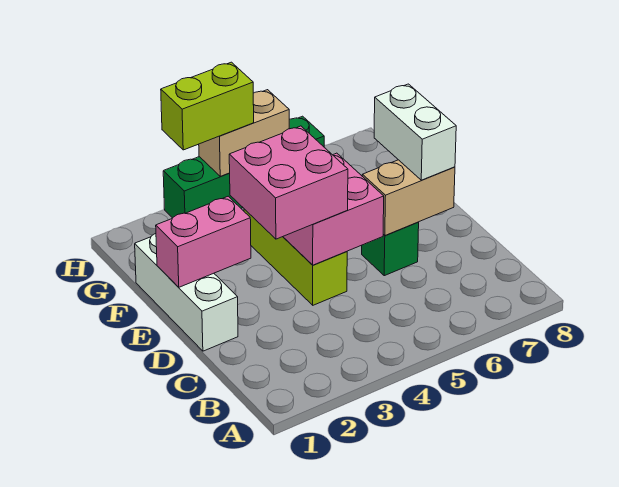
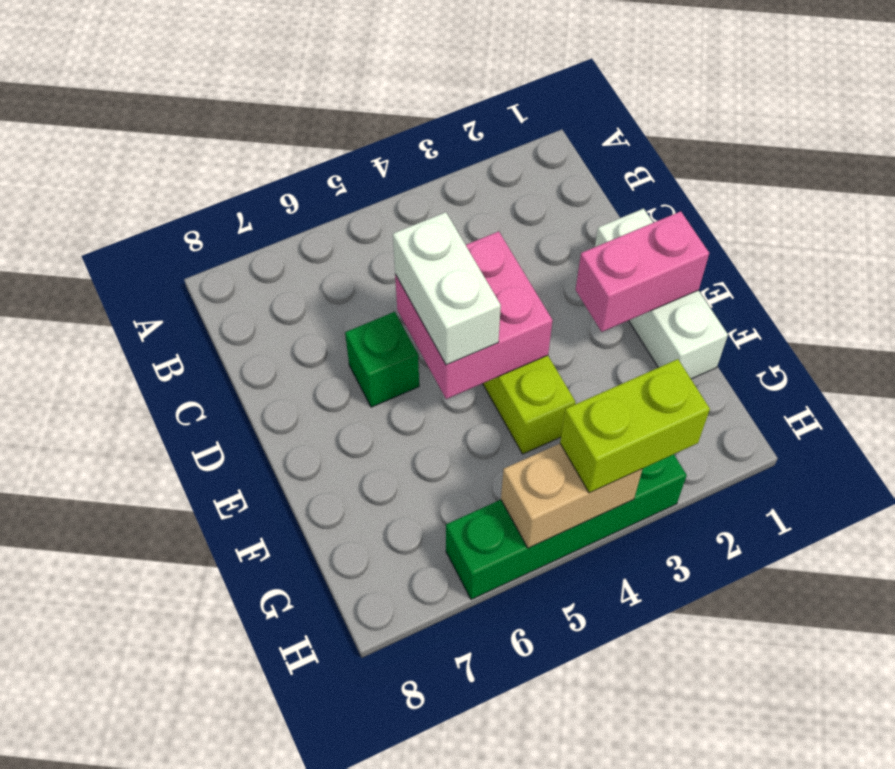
pink 2x2 brick [229,126,348,239] -> none
tan 1x2 brick [362,160,455,235] -> none
white 1x2 brick [374,84,456,180] -> white 1x2 brick moved to [393,212,501,365]

